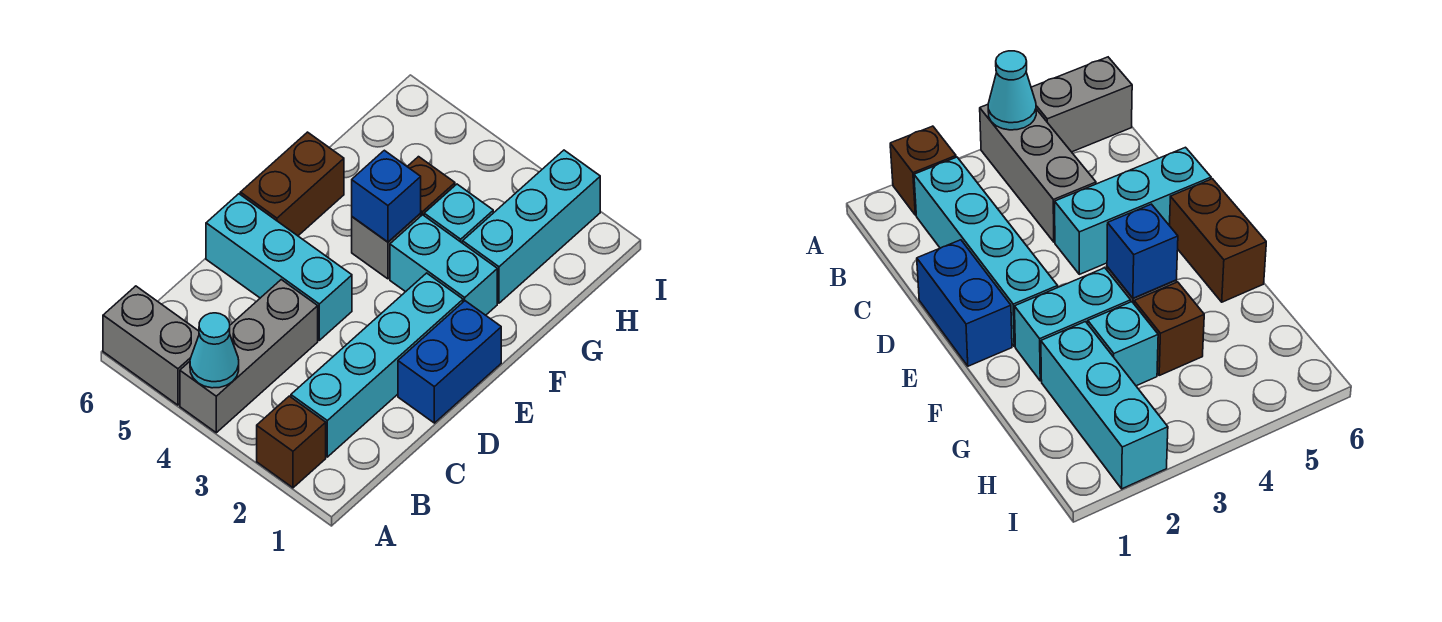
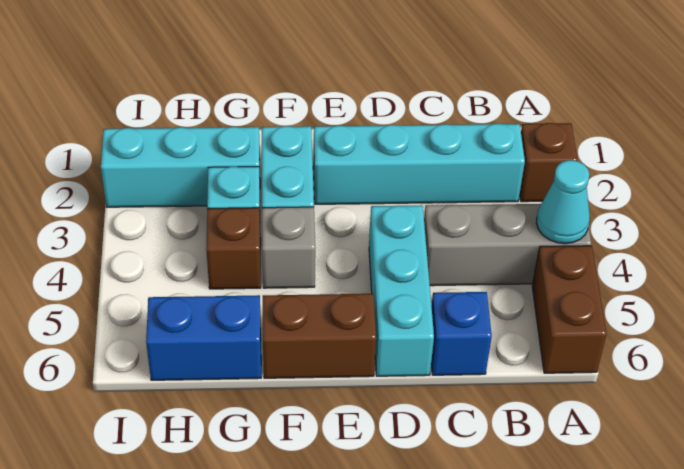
grey 1x2 brick [103,286,199,405] -> brown 1x2 brick [532,246,607,373]
blue 1x2 brick [398,301,501,423] -> blue 1x2 brick moved to [146,295,261,380]
blue 1x1 brick [352,150,421,242] -> blue 1x1 brick moved to [431,292,492,375]

